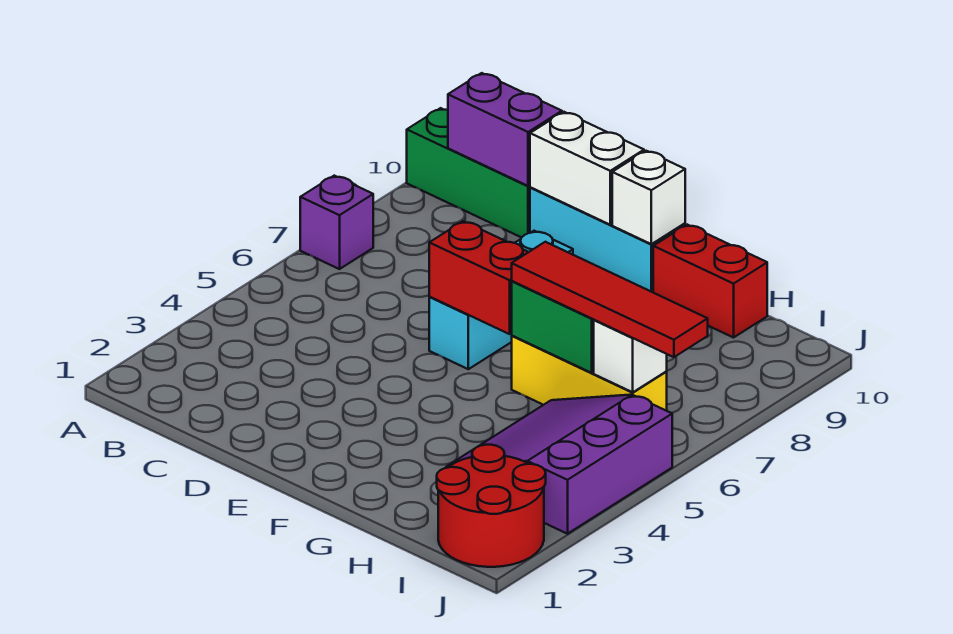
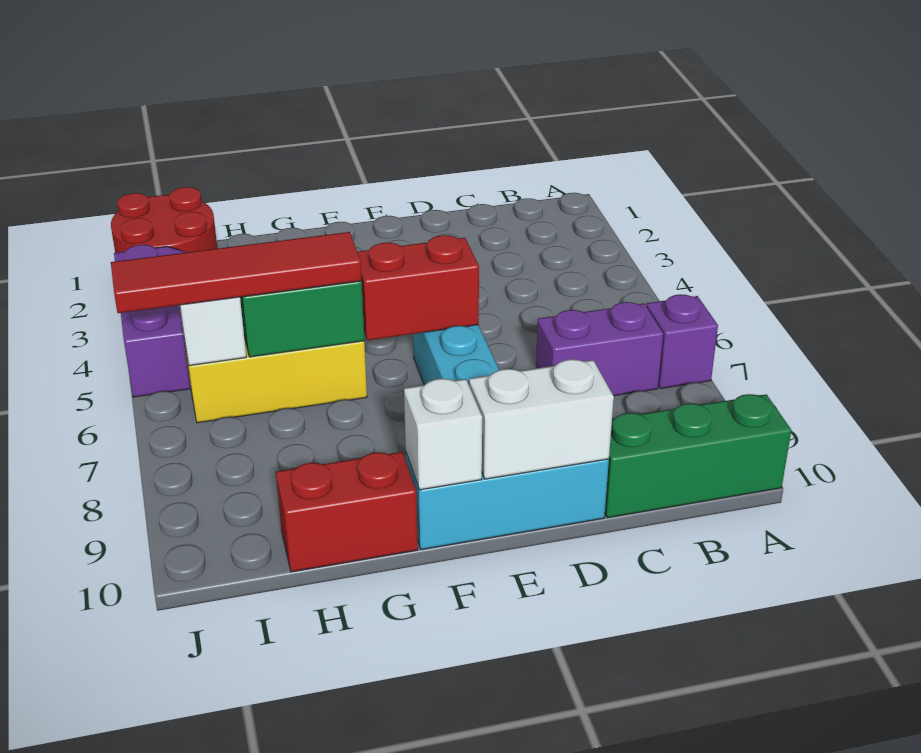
purple 1x2 brick [448,73,562,186] -> purple 1x2 brick moved to [536,302,663,396]

